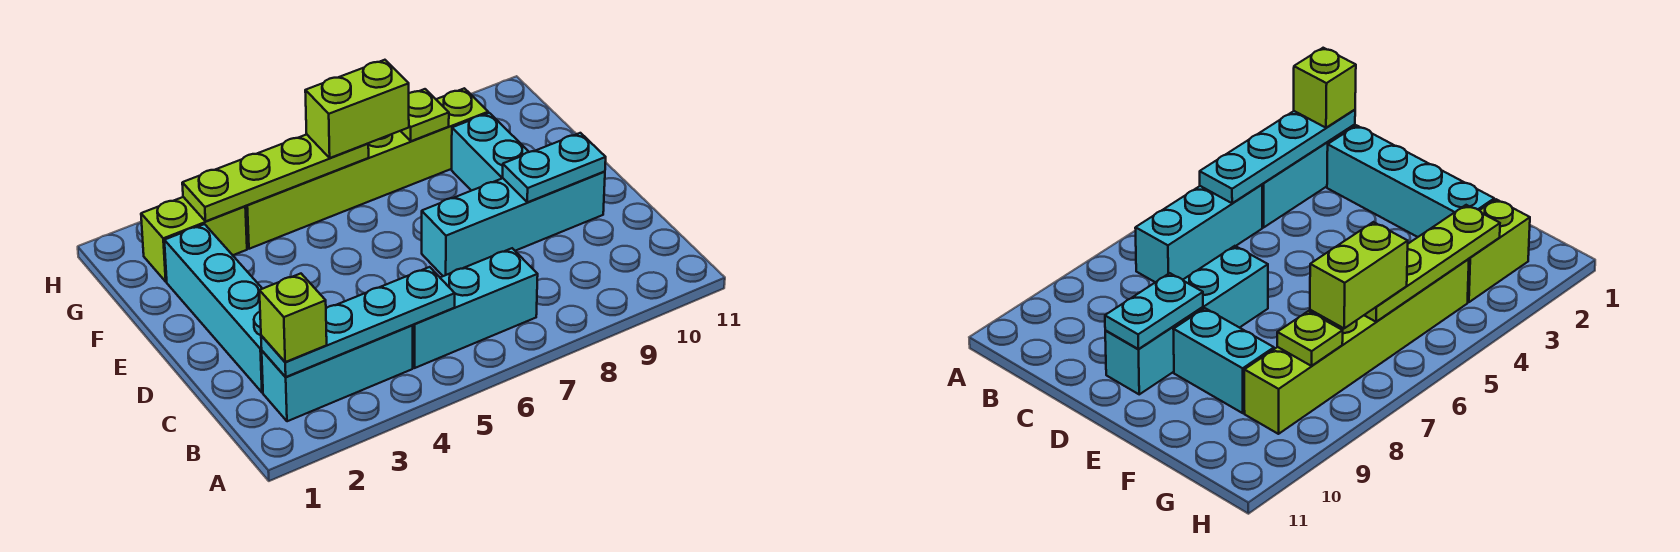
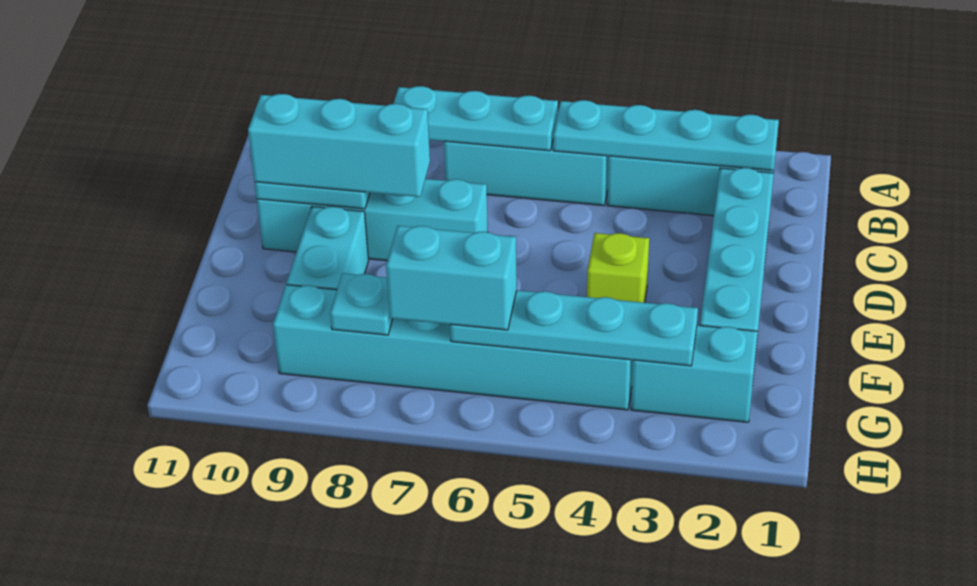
lime 1x1 brick [259,274,327,362] -> lime 1x1 brick moved to [587,233,649,303]
none -> cyan 1x3 plate [393,86,558,151]
none -> cyan 1x3 brick [248,94,430,197]
lime 1x2 brick [141,197,247,282] -> cyan 1x2 brick [631,325,758,422]
lime 1x4 plate [182,134,369,221] -> cyan 1x4 plate [450,290,698,366]
lime 1x6 brick [245,88,488,249] -> cyan 1x6 brick [273,285,633,410]
lime 1x2 brick [305,60,409,158] -> cyan 1x2 brick [386,226,517,330]
lime 1x1 plate [401,89,449,141] -> cyan 1x1 plate [330,273,393,335]

